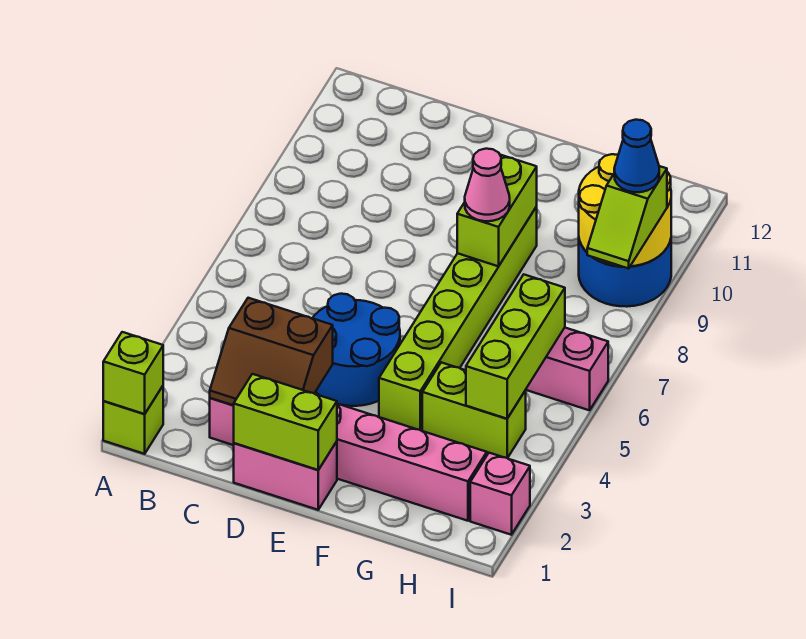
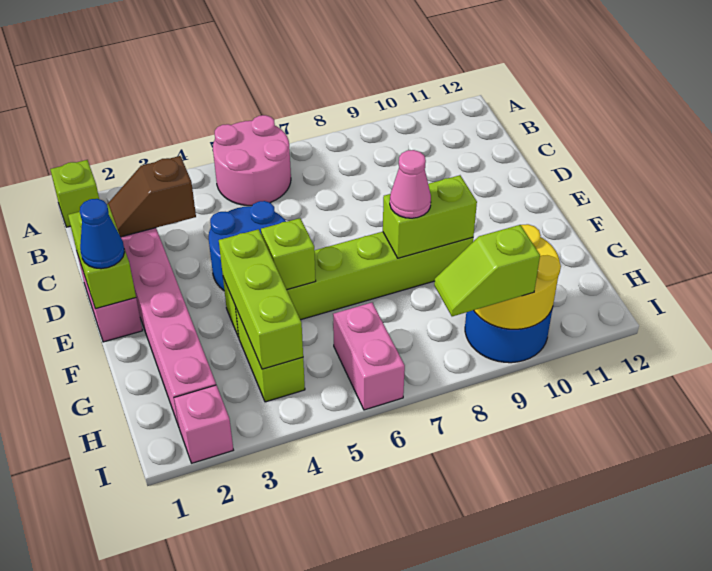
lime 1x1 brick [103,332,163,414] -> lime 1x1 brick moved to [261,218,316,290]
none -> pink 2x2 round brick [213,115,291,206]
brown 2x2 slope [210,298,333,405] -> brown 1x2 slope [107,156,196,237]
lime 1x3 brick [466,275,565,419] -> lime 1x3 brick turned to [219,229,303,369]
blue 1x1 cone [614,120,659,192] -> blue 1x1 cone moved to [80,199,125,269]

